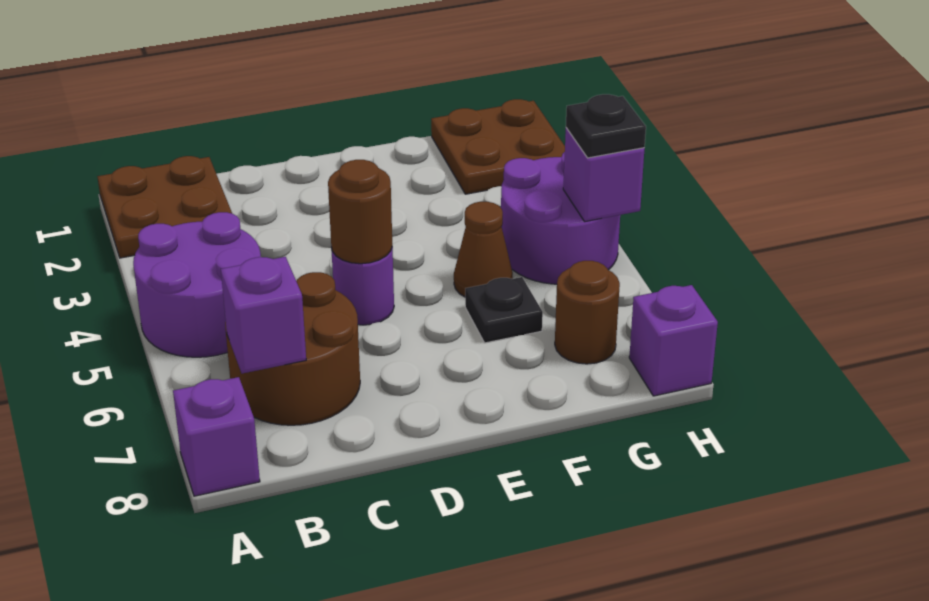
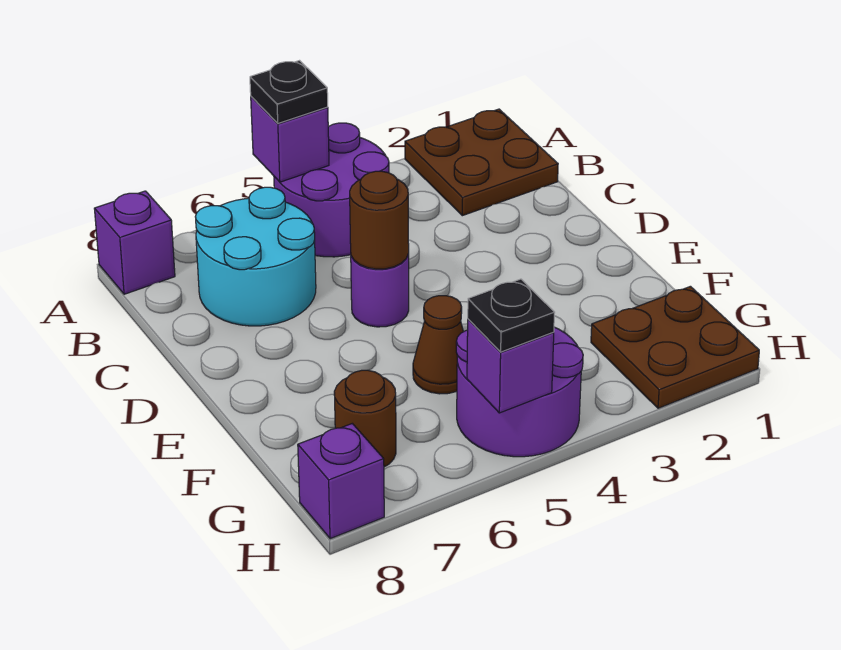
brown 2x2 round brick [225,272,360,425] -> cyan 2x2 round brick [195,187,316,326]
purple 1x1 brick [221,257,306,373] -> purple 1x1 brick moved to [251,97,329,182]
black 1x1 plate [465,277,543,343] -> black 1x1 plate moved to [250,61,328,123]

